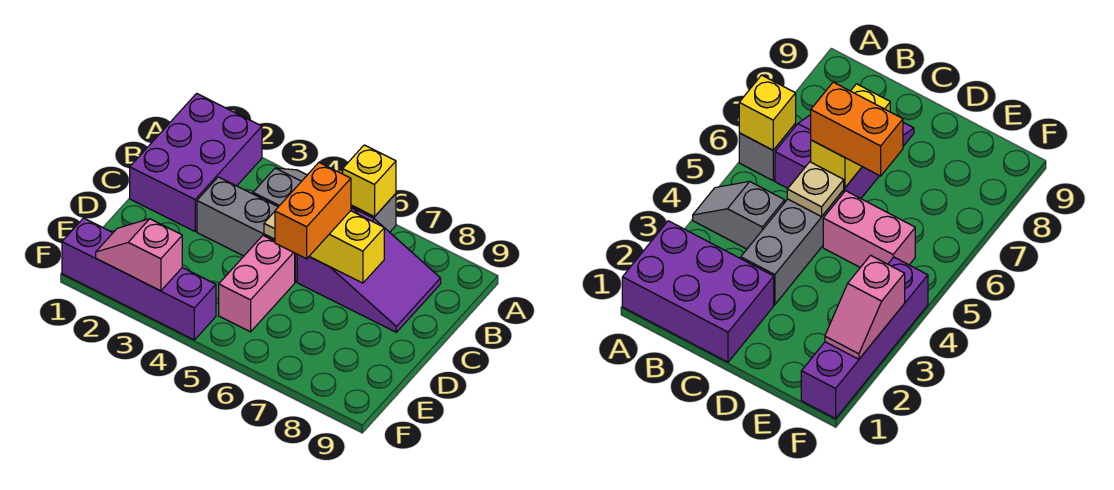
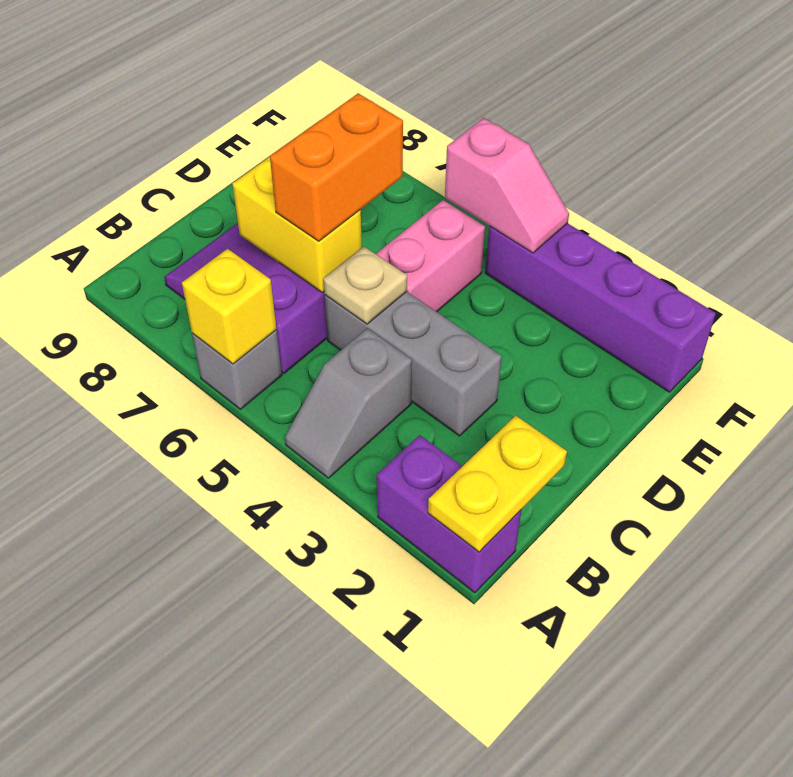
purple 2x3 brick [130,93,262,231] -> purple 1x2 brick [377,435,522,593]
none -> yellow 1x2 plate [428,416,567,552]
pink 1x2 slope [96,219,182,291] -> pink 1x2 slope moved to [445,118,569,253]

